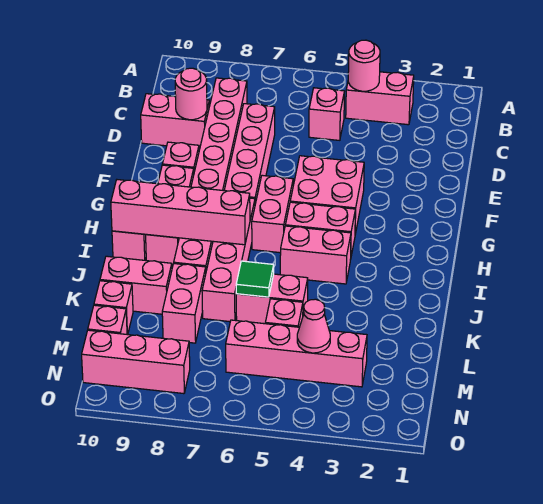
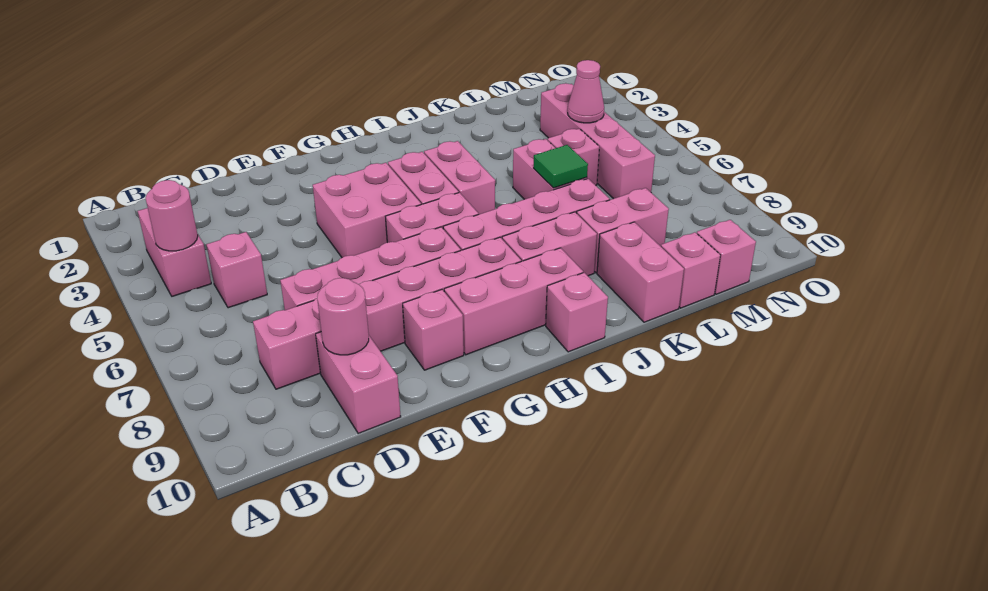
pink 1x4 brick [111,180,250,245] -> none
pink 1x3 brick [82,330,190,394] -> none

